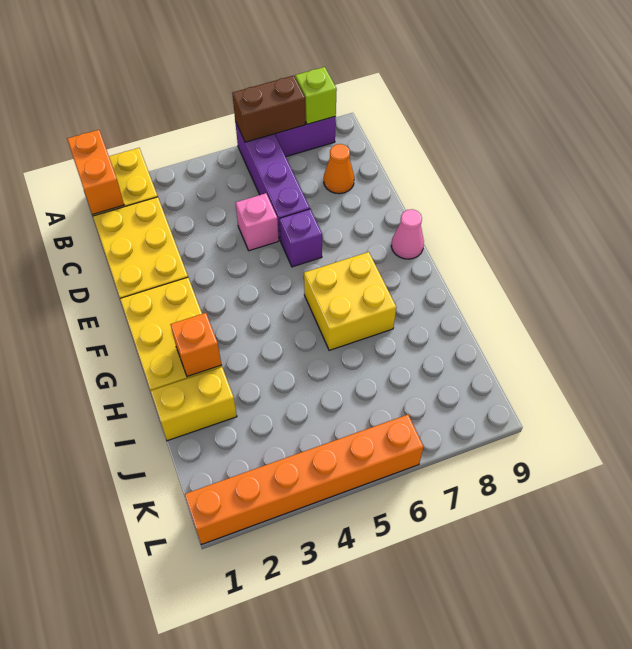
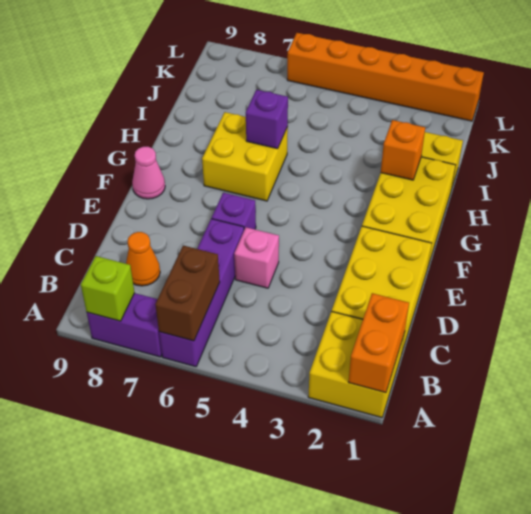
brown 1x2 brick [232,76,305,142] -> brown 1x2 brick turned to [155,245,220,341]
none -> purple 1x1 brick [246,90,288,149]

